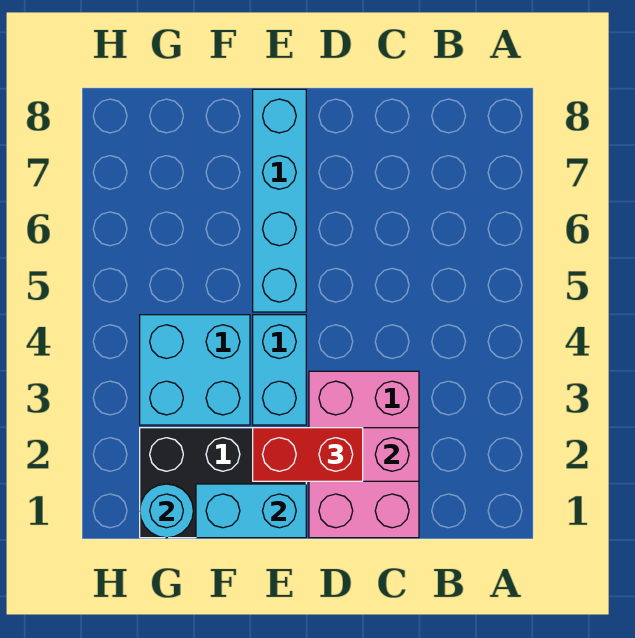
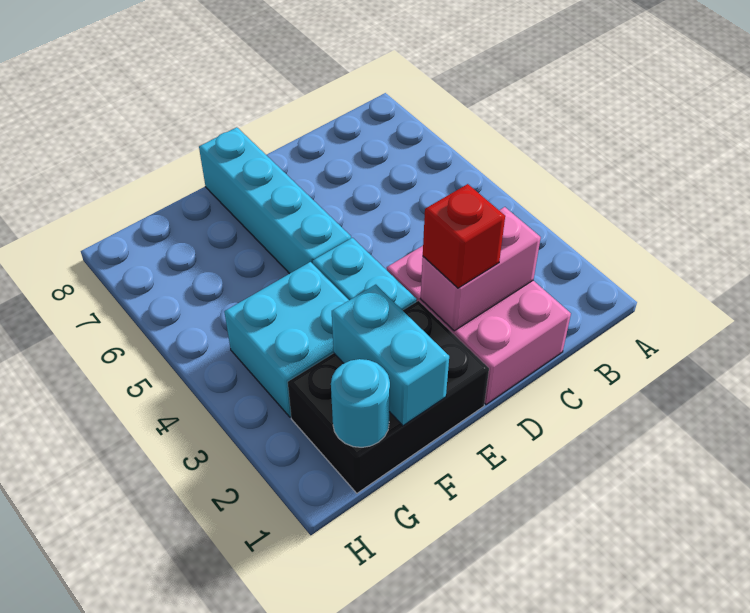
red 1x2 brick [253,428,363,481] -> red 1x1 brick [423,184,505,288]
cyan 1x2 brick [196,484,306,538] -> cyan 1x2 brick turned to [332,285,449,426]

